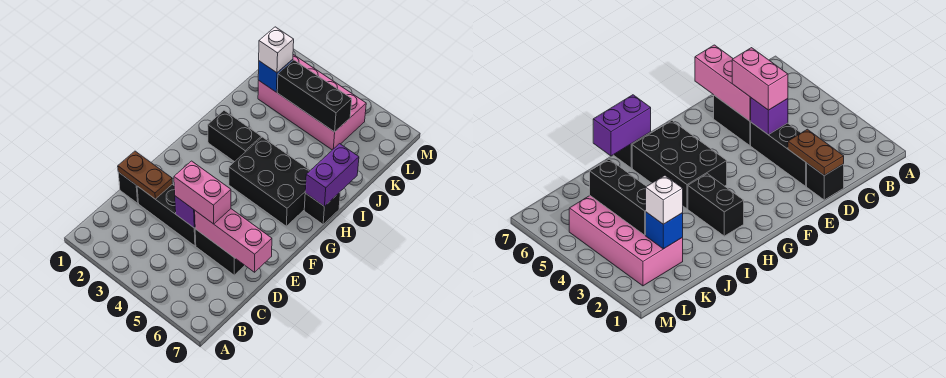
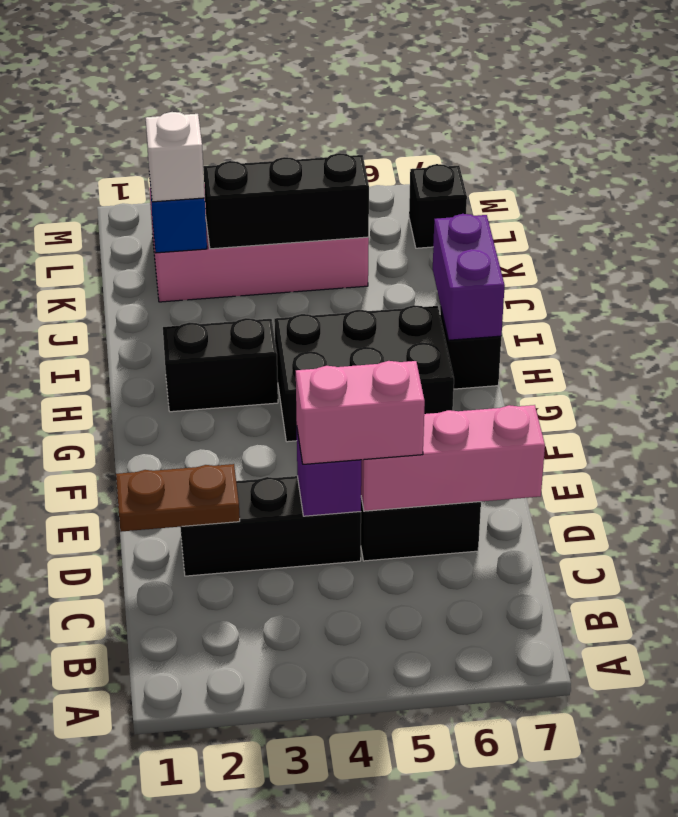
black 1x1 brick [118,172,138,203] -> black 1x1 brick moved to [409,164,467,248]

